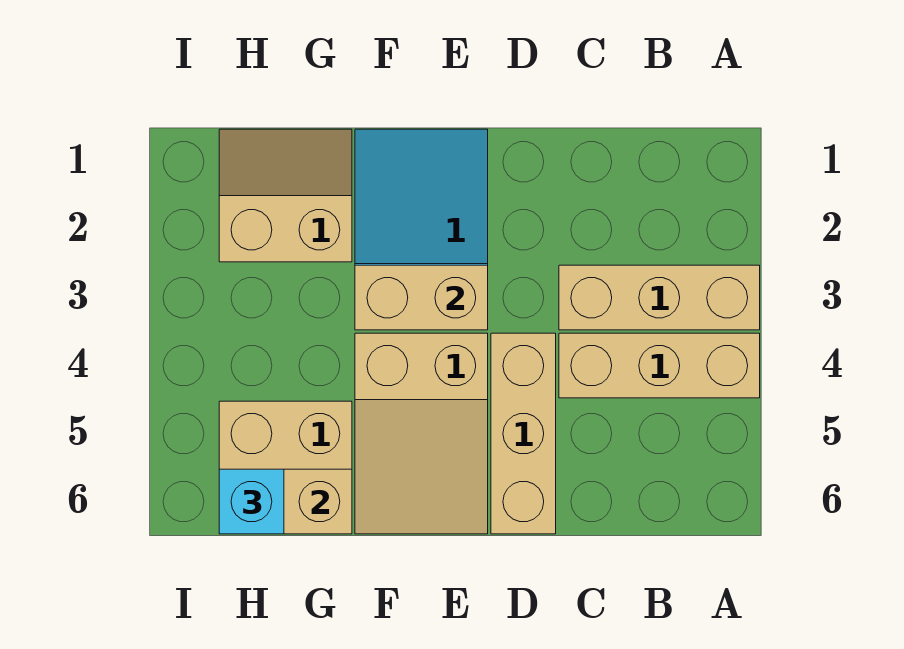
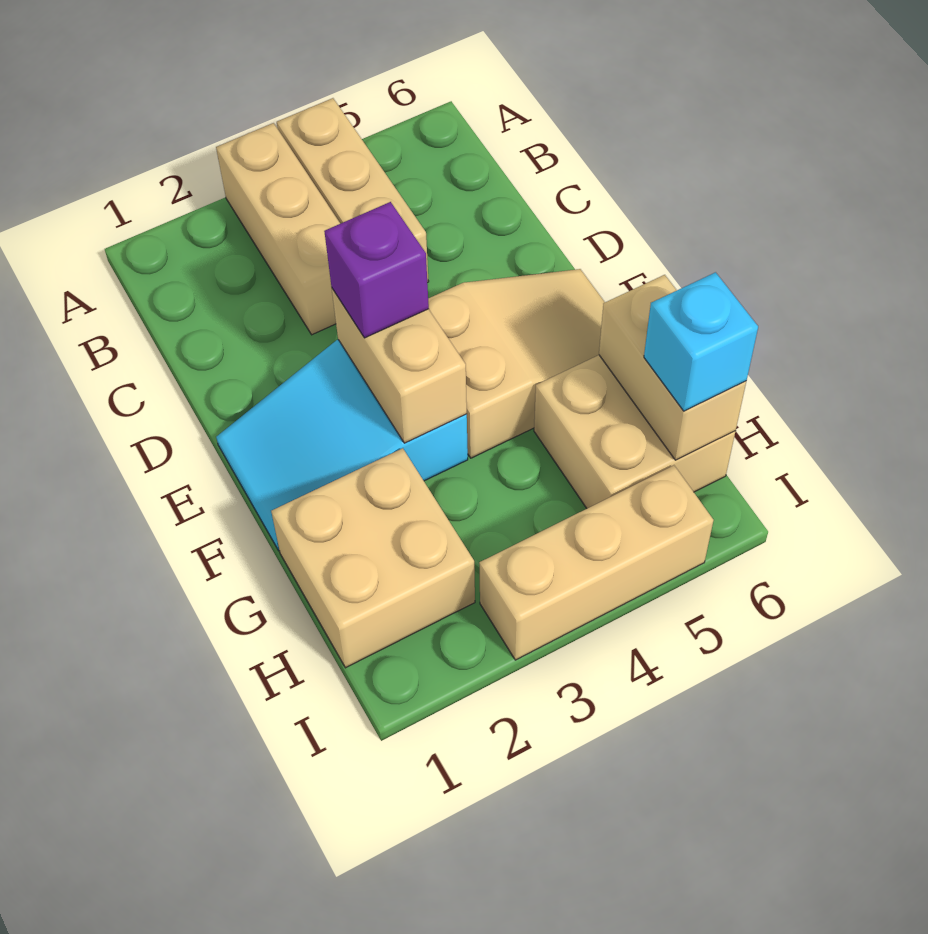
tan 1x3 brick [491,333,556,534] -> tan 1x3 brick moved to [479,465,714,660]
none -> purple 1x1 brick [324,202,429,338]
tan 2x2 slope [219,129,352,262] -> tan 2x2 brick [271,448,475,668]

